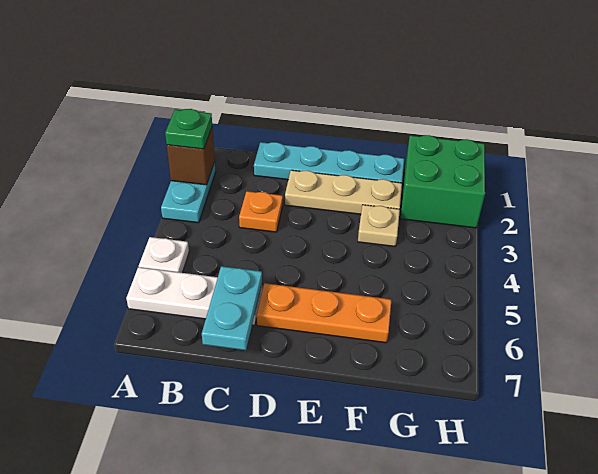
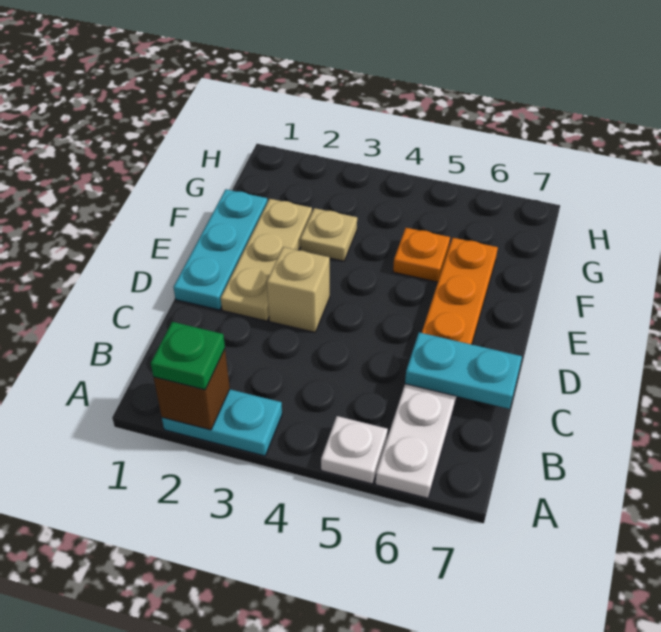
cyan 1x4 plate [254,142,404,183] -> cyan 1x3 plate [174,189,268,310]
orange 1x1 plate [239,191,283,232] -> orange 1x1 plate moved to [393,228,450,282]
none -> tan 1x1 brick [267,247,330,332]
green 2x2 brick [400,135,485,228] -> none

